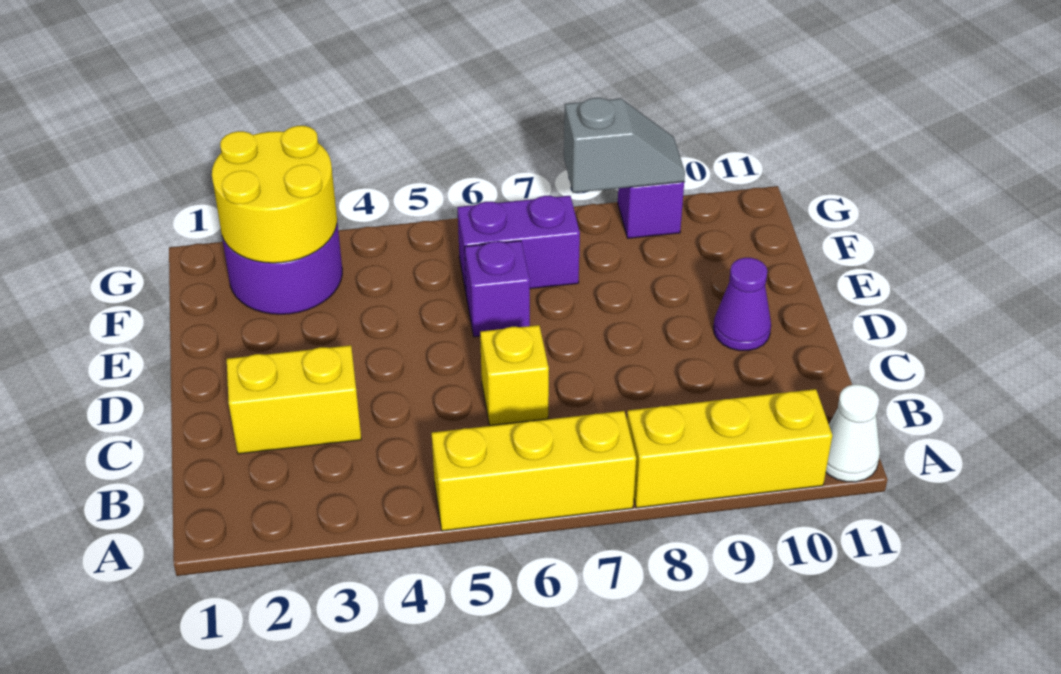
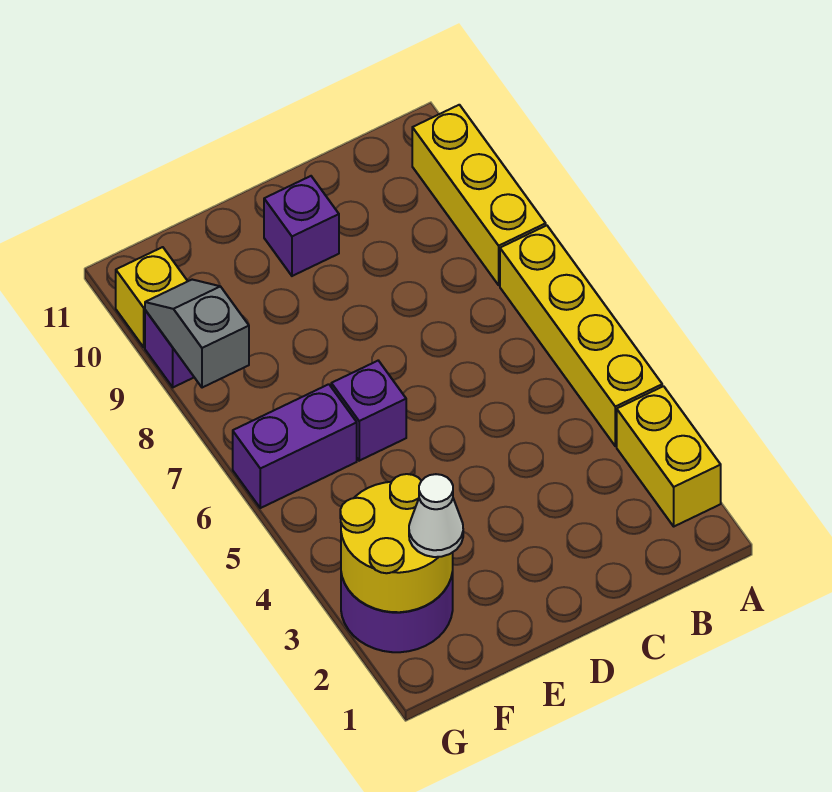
yellow 1x3 brick [432,411,636,531] -> yellow 1x4 brick [500,225,662,446]
white 1x1 cone [826,384,880,482] -> white 1x1 cone moved to [409,474,463,557]
yellow 1x2 brick [227,345,361,454] -> yellow 1x2 brick moved to [617,386,721,526]
yellow 1x1 brick [480,325,549,425] -> yellow 1x1 brick moved to [116,247,188,347]
purple 1x1 cone [713,258,771,351] -> purple 1x1 brick [264,176,339,276]
purple 1x2 brick [457,196,580,292] -> purple 1x2 brick turned to [233,384,357,508]

